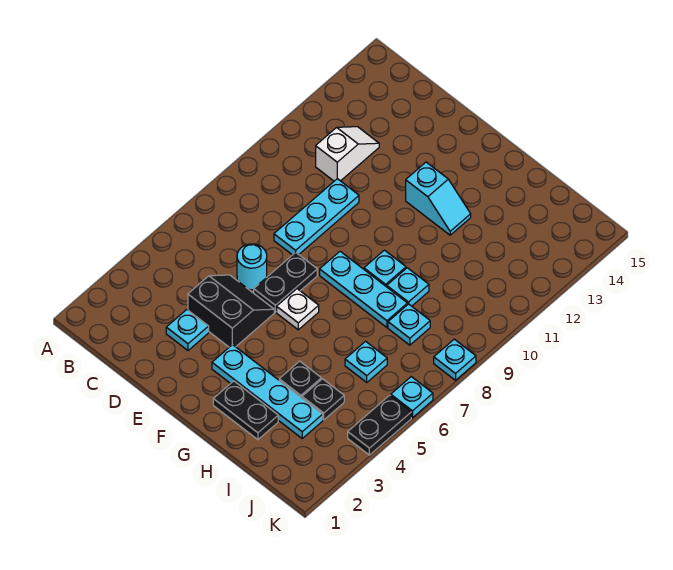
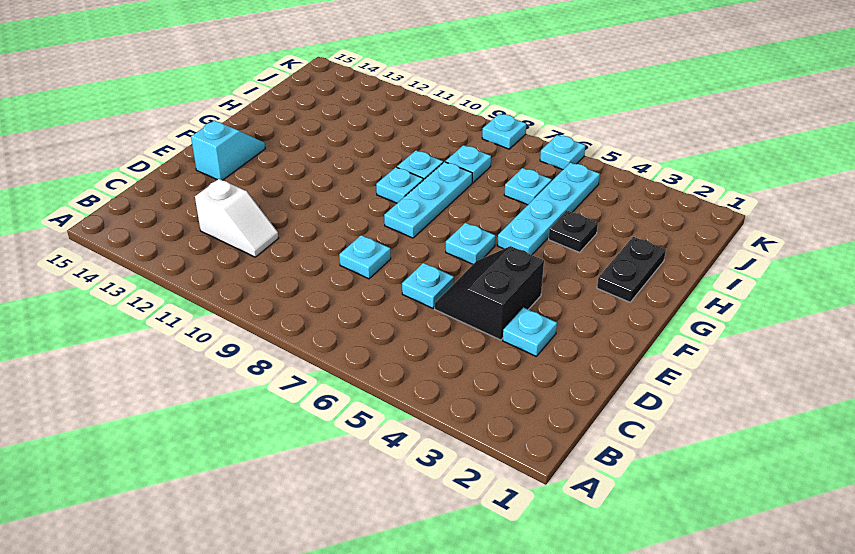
white 1x2 slope [316,127,379,181] -> white 1x2 slope turned to [195,179,278,257]
cyan 1x1 round brick [237,244,267,290] -> cyan 1x1 plate [402,263,454,308]
cyan 1x3 plate [274,179,359,255] -> cyan 1x1 plate [339,235,391,279]
black 1x2 plate [254,252,317,312] -> none
cyan 1x4 plate [212,345,323,438] -> cyan 1x4 plate moved to [497,163,600,255]
white 1x1 plate [277,289,319,330] -> cyan 1x1 plate [446,223,495,264]
cyan 1x2 slope [406,162,471,235] -> cyan 1x2 slope moved to [191,120,265,180]
black 1x1 plate [302,379,344,420] -> none
black 1x2 plate [348,395,411,455] -> none

